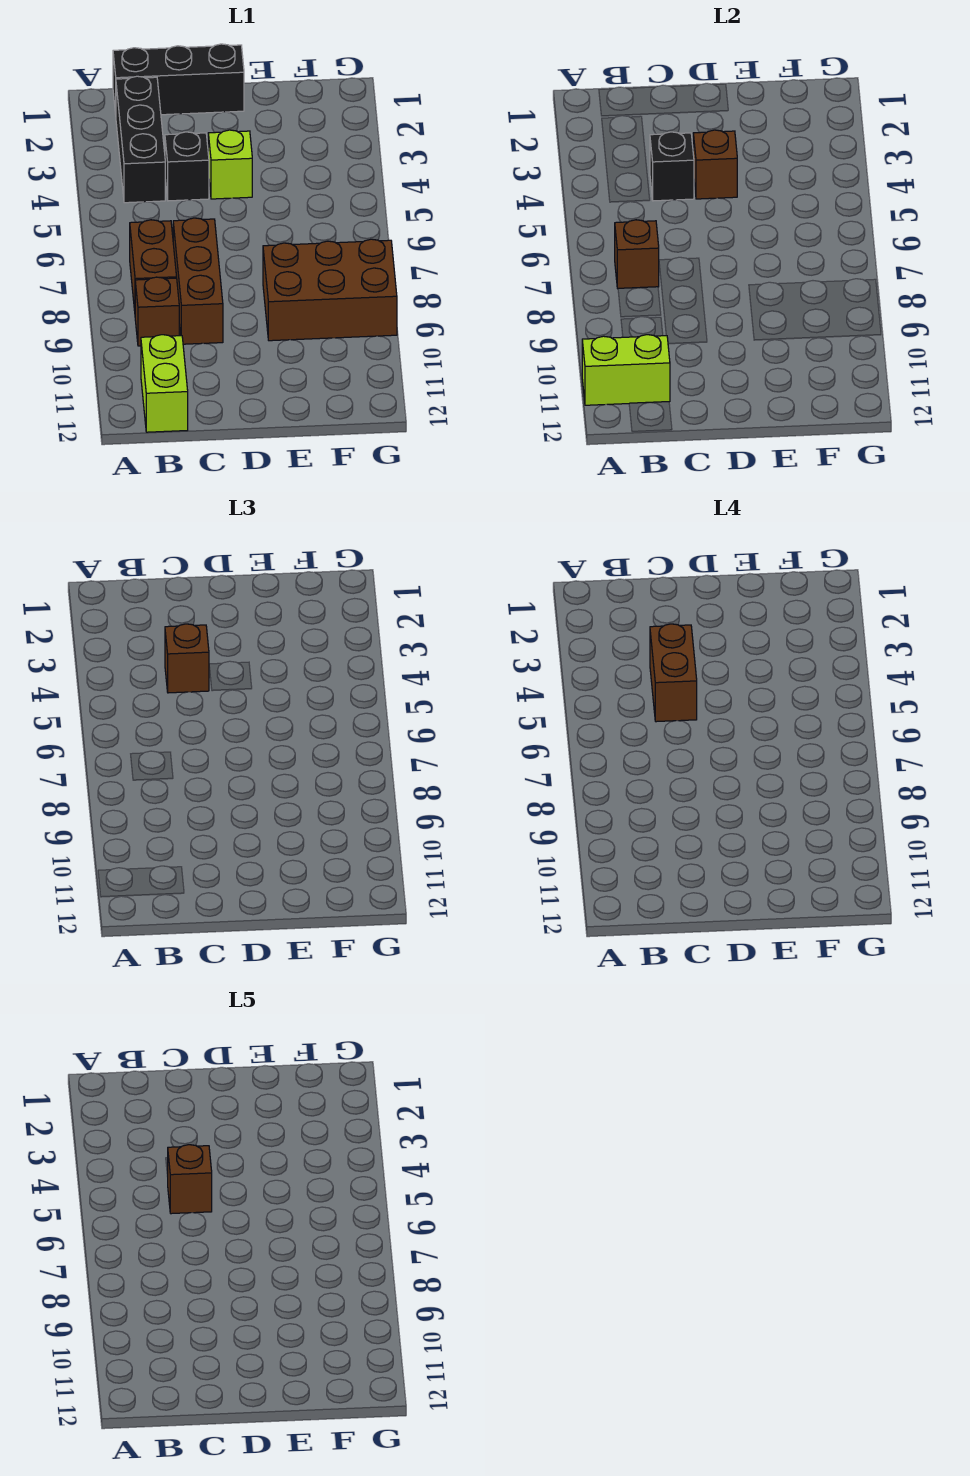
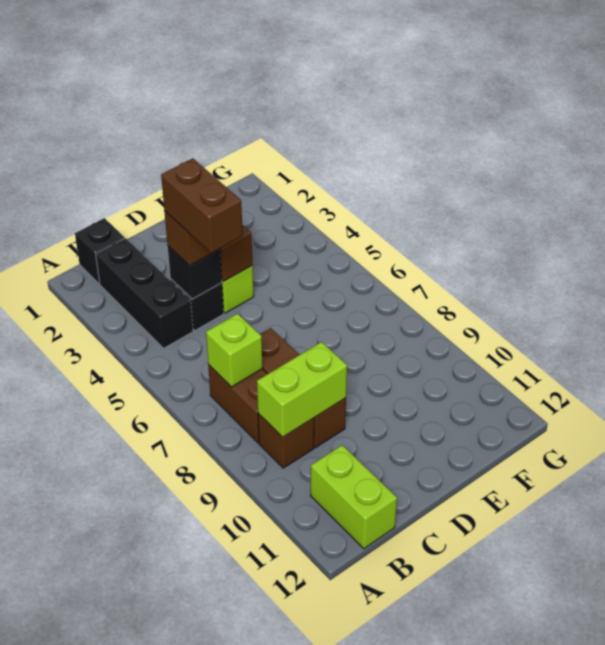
lime 1x2 brick [582,335,670,405] -> lime 1x2 brick moved to [257,342,347,437]
black 1x3 brick [113,44,244,115] -> black 1x1 brick [75,218,125,284]
brown 1x1 brick [615,220,659,288] -> lime 1x1 brick [206,314,263,387]
brown 1x1 brick [167,1145,212,1214] -> none
brown 2x3 brick [263,239,397,341] -> none

